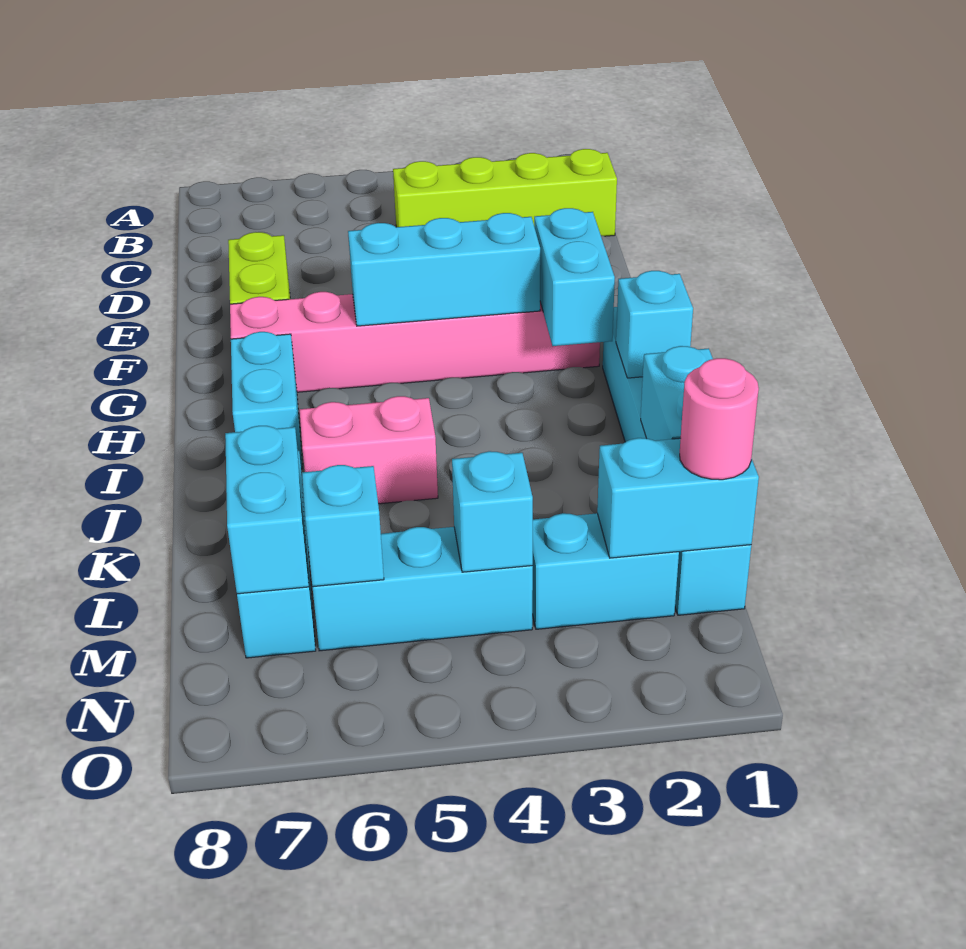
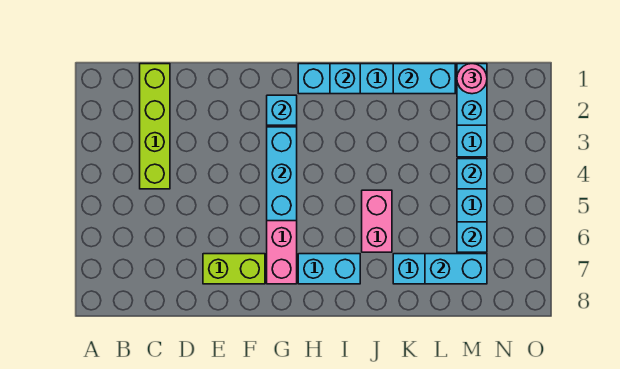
cyan 1x2 brick [534,208,615,346] -> cyan 1x1 brick [267,95,297,125]

